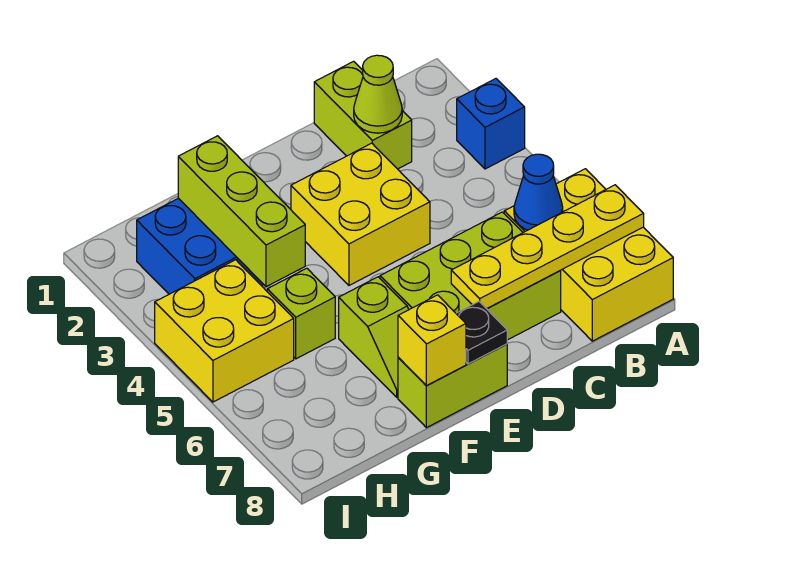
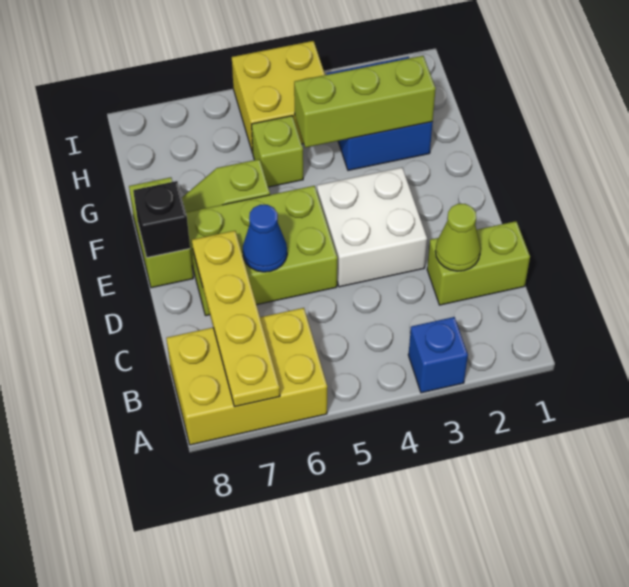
blue 1x1 cone [514,154,563,230] -> blue 1x1 cone moved to [243,205,287,272]
lime 2x3 brick [380,212,561,340] -> lime 2x3 brick turned to [186,186,337,316]
yellow 2x2 brick [291,143,430,285] -> white 2x2 brick [317,168,427,287]
black 1x1 plate [456,302,507,364] -> black 1x1 brick [133,181,190,257]
yellow 1x1 brick [398,295,466,386] -> none

